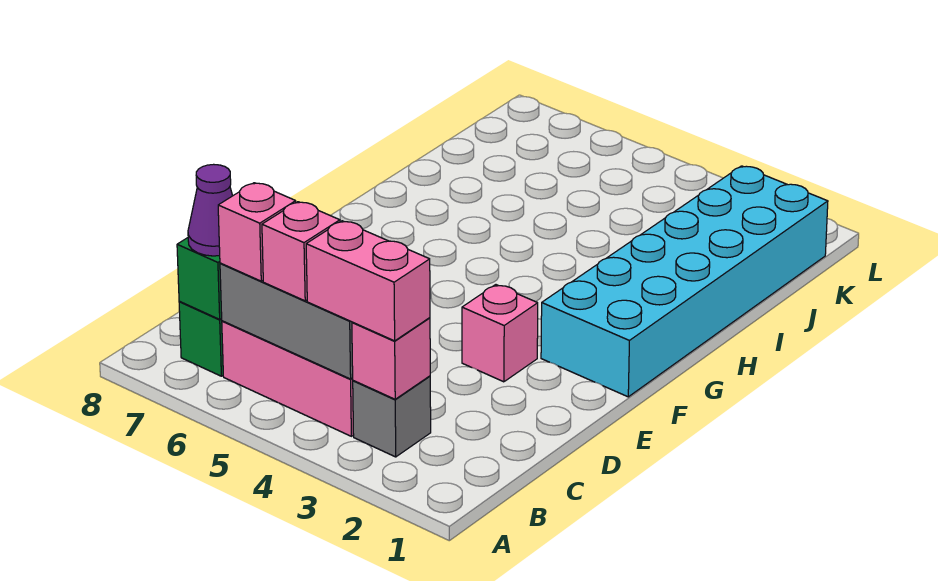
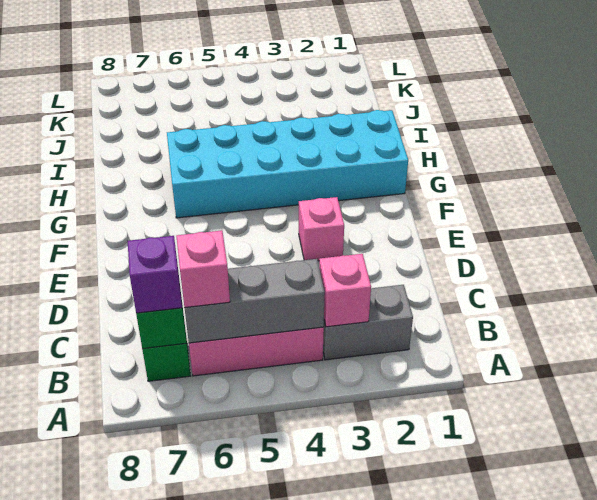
grey 1x1 brick [353,376,431,457] -> grey 1x2 brick [323,285,413,360]
pink 1x2 brick [306,221,430,341] -> none
pink 1x1 brick [262,202,340,301] -> none
purple 1x1 cone [188,164,232,256] -> purple 1x1 brick [128,236,182,313]
cyan 2x6 brick [541,166,828,397] -> cyan 2x6 brick turned to [167,110,408,218]

